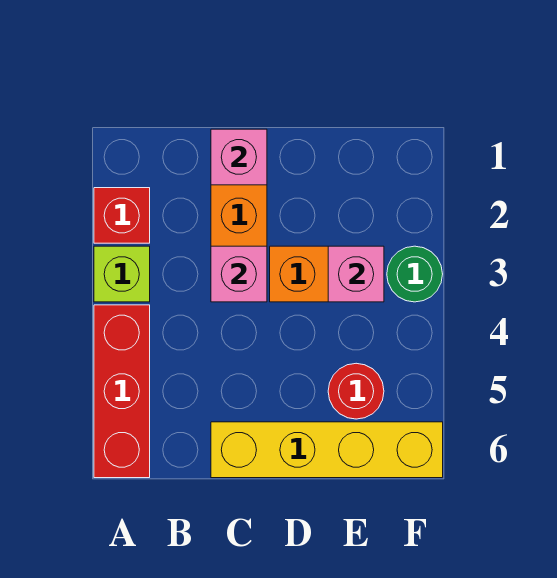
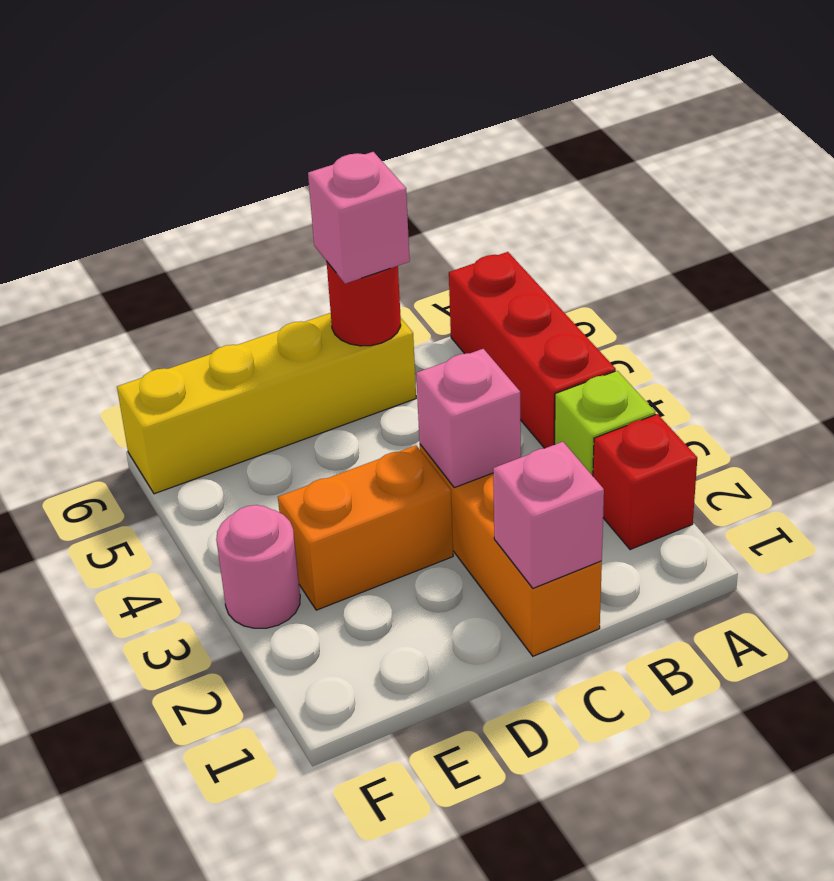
pink 1x1 brick [328,246,384,302] -> pink 1x1 brick moved to [308,152,410,284]
red 1x1 round brick [328,363,384,419] -> red 1x1 round brick moved to [327,262,401,346]
green 1x1 round brick [387,246,443,302] -> pink 1x1 round brick [216,505,300,628]

